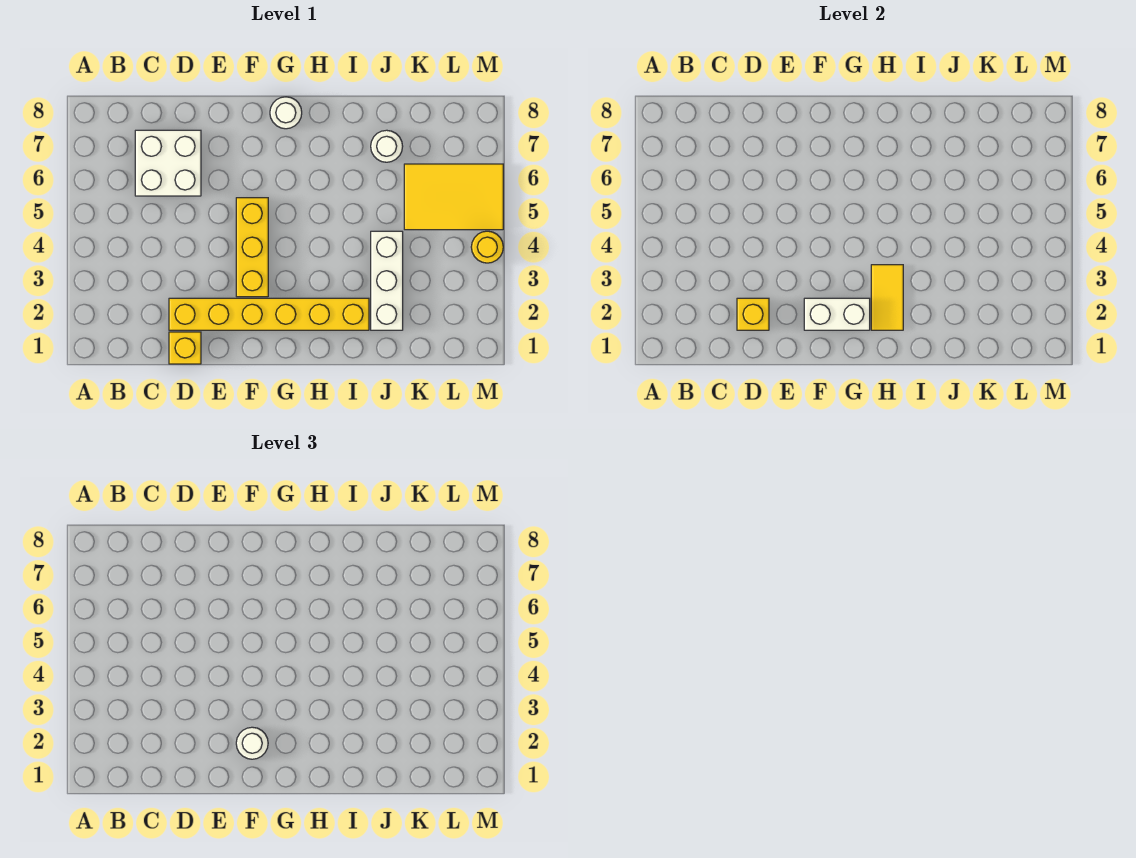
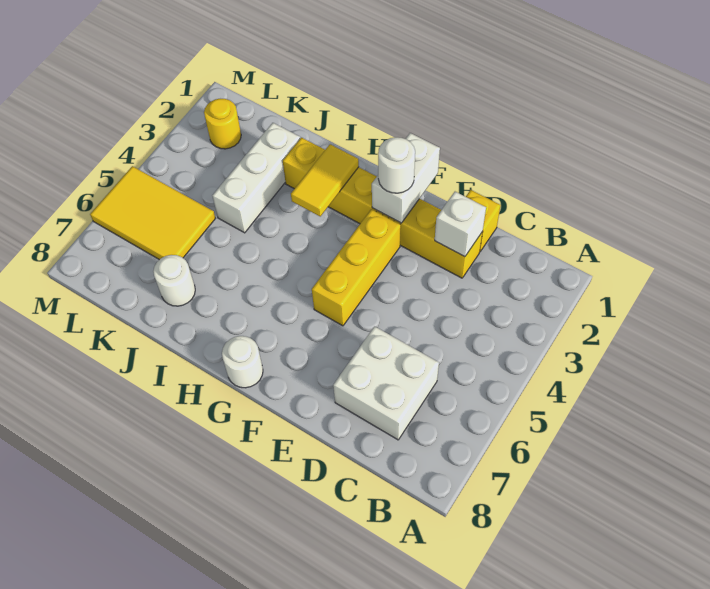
yellow 1x1 brick [737,298,769,330] -> white 1x1 brick [435,192,486,257]
white 1x2 brick [804,298,870,330] -> white 1x2 brick turned to [372,133,440,223]
yellow 1x1 round brick [471,231,503,263] -> yellow 1x1 round brick moved to [204,99,241,149]

